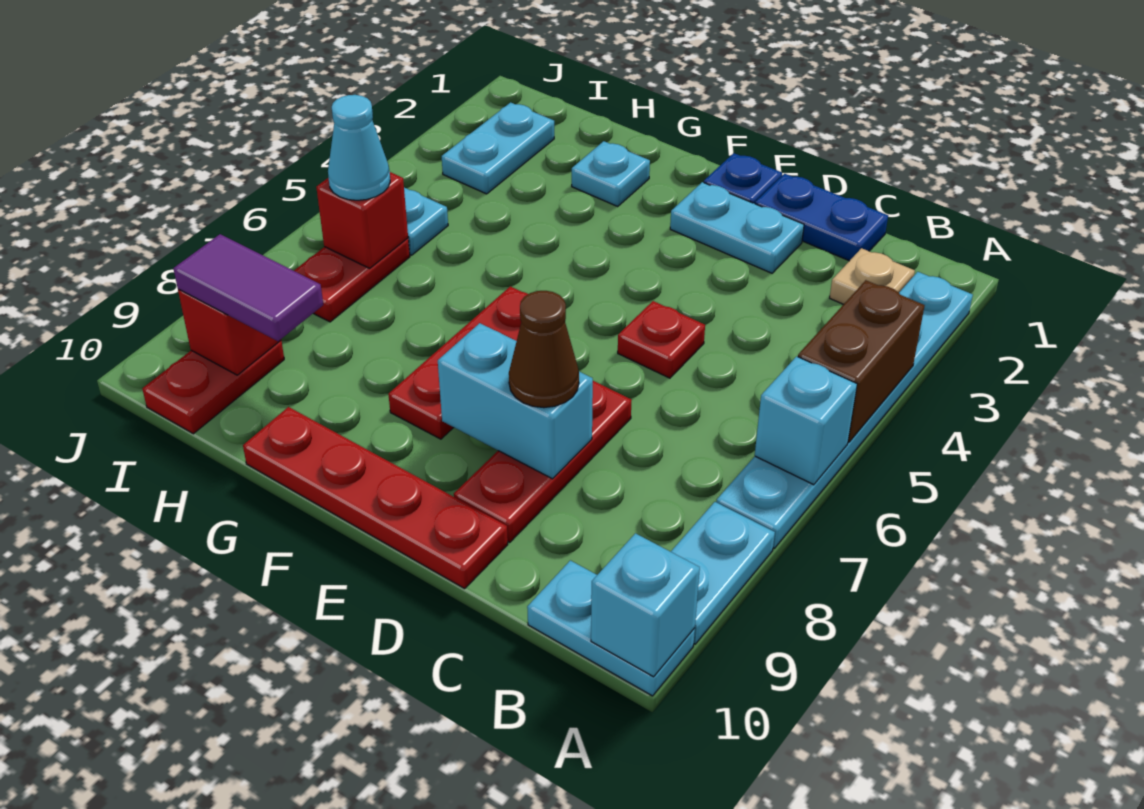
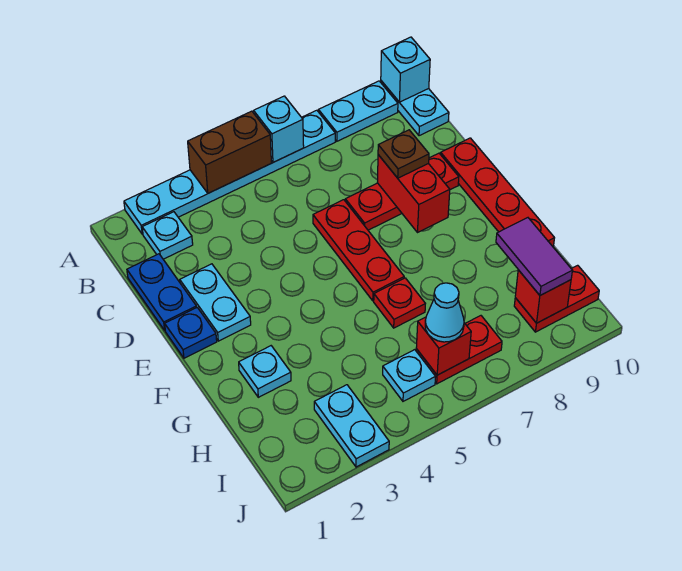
tan 1x1 plate [830,248,915,304] -> cyan 1x1 plate [142,212,193,259]
red 1x1 plate [618,301,705,378] -> red 1x1 plate moved to [374,278,425,328]
cyan 1x2 brick [438,323,593,479] -> red 1x2 brick [377,155,450,232]
brown 1x1 cone [509,291,579,408] -> brown 1x1 plate [378,130,429,178]
red 1x3 plate [388,286,528,439] -> red 1x3 plate turned to [313,200,404,301]
cyan 1x2 plate [442,102,554,194] -> cyan 1x2 plate turned to [314,385,389,467]

